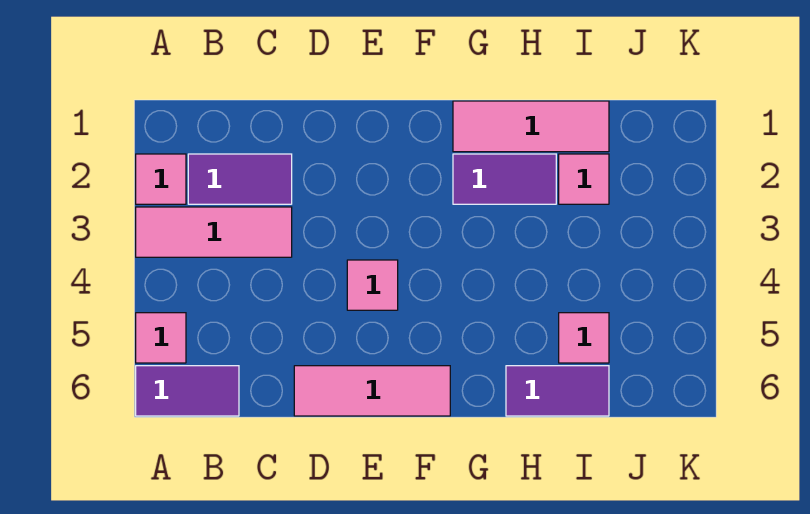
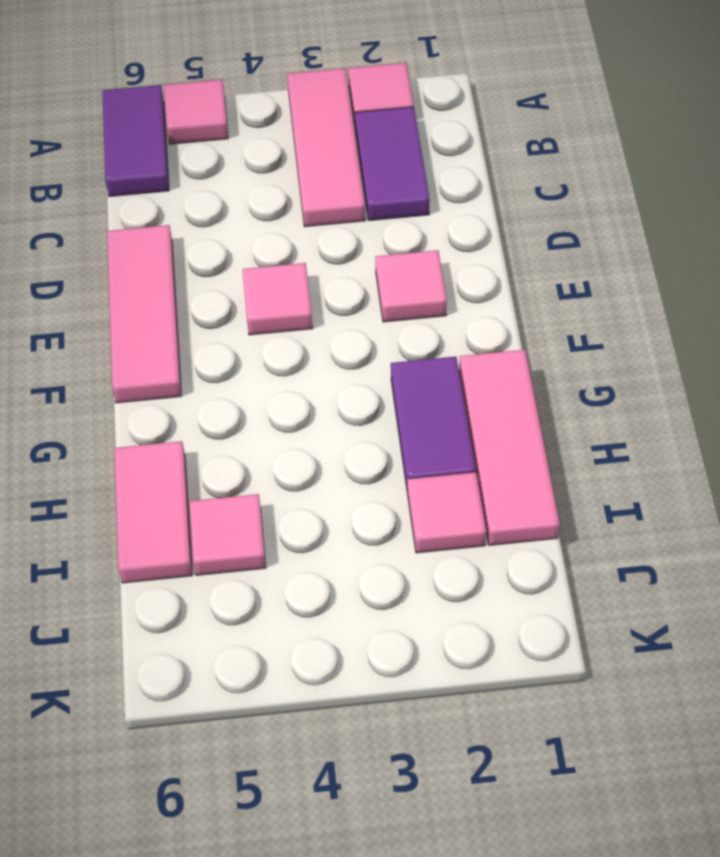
none -> pink 1x1 tile [375,250,447,322]
purple 1x2 tile [506,366,609,416] -> pink 1x2 tile [114,441,192,583]

